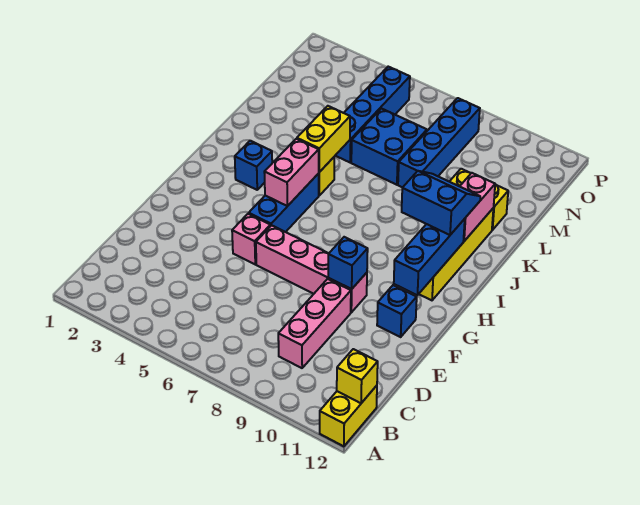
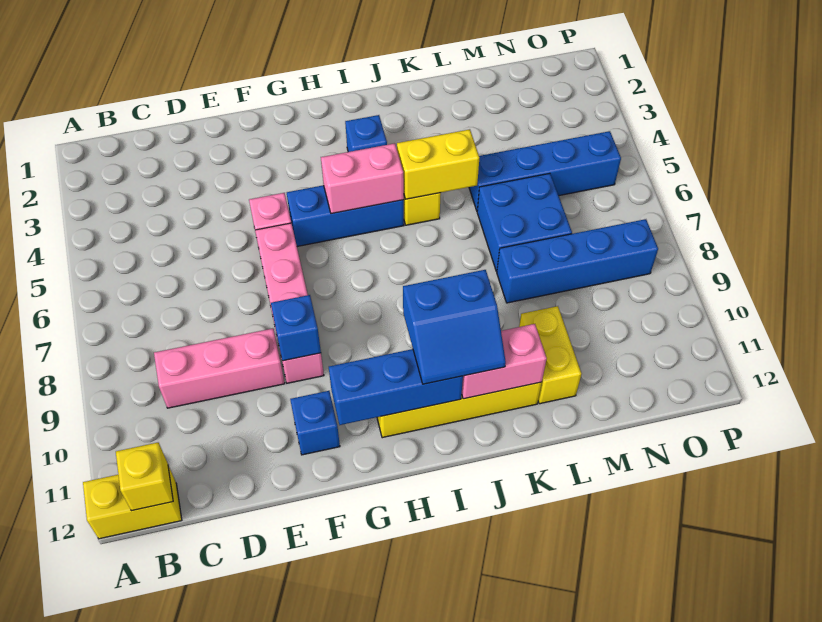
blue 2x2 slope [402,171,480,235] -> blue 2x2 slope turned to [403,270,506,384]

